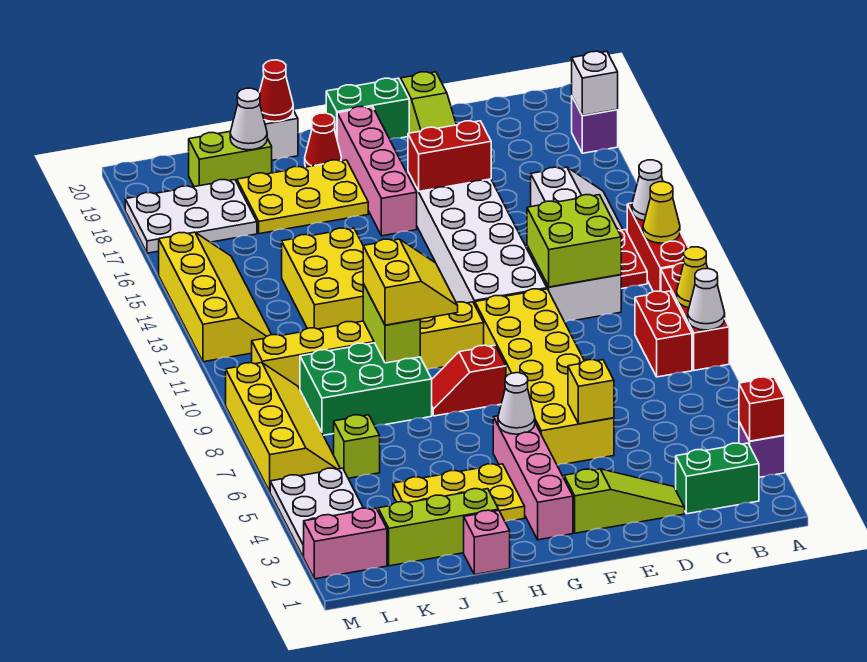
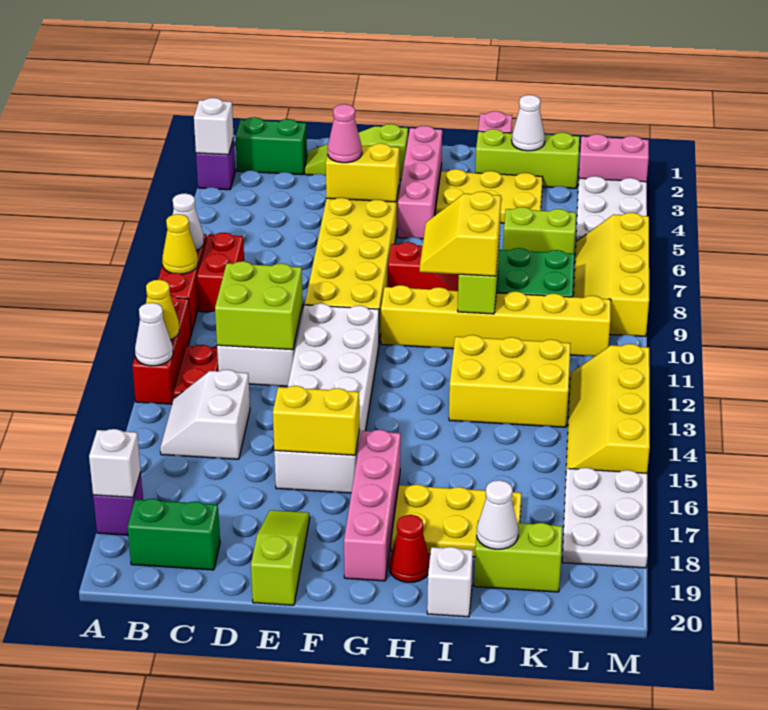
red 1x1 brick [739,377,785,441] -> white 1x1 brick [194,98,234,155]
yellow 1x1 brick [568,360,614,424] -> yellow 1x2 brick [326,143,399,202]
none -> pink 1x1 cone [328,104,362,163]
red 1x2 brick [408,121,491,191] -> yellow 1x2 brick [273,386,359,455]
green 1x2 brick [326,78,409,139] -> green 1x2 brick moved to [128,499,220,570]
white 1x1 cone [498,373,535,434] -> white 1x1 cone moved to [512,95,545,151]
yellow 2x3 brick [282,228,363,329] -> yellow 2x3 brick turned to [449,335,571,427]
red 1x1 cone [259,60,293,122] -> none
lime 1x1 brick [334,415,380,478] -> lime 1x2 brick [503,207,576,254]
white 2x3 plate [125,180,257,253] -> white 2x3 plate turned to [562,468,648,568]

